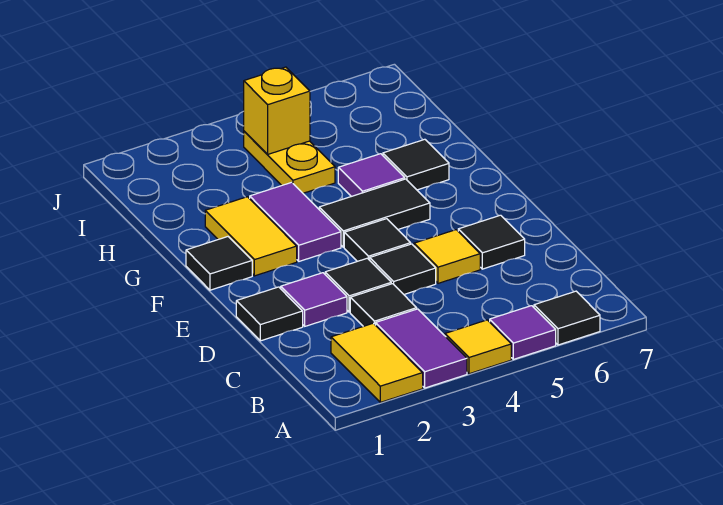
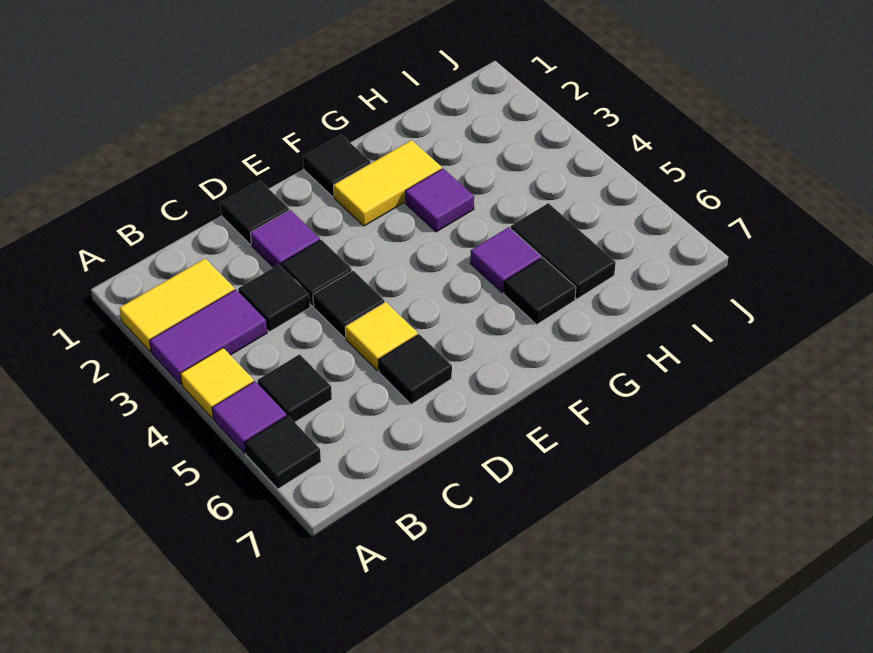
black 1x1 tile [344,219,411,261] -> black 1x1 tile moved to [258,354,332,422]
purple 1x2 tile [250,182,341,261] -> purple 1x1 tile [405,168,474,232]
black 1x2 tile [319,179,430,247] -> black 1x2 tile moved to [511,203,616,299]
yellow 1x2 plate [244,131,335,193] -> none
yellow 1x1 brick [244,67,310,154] -> none

